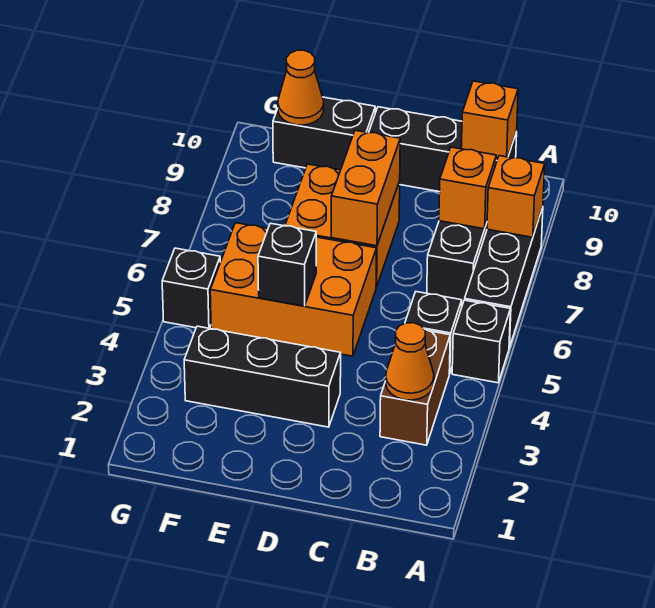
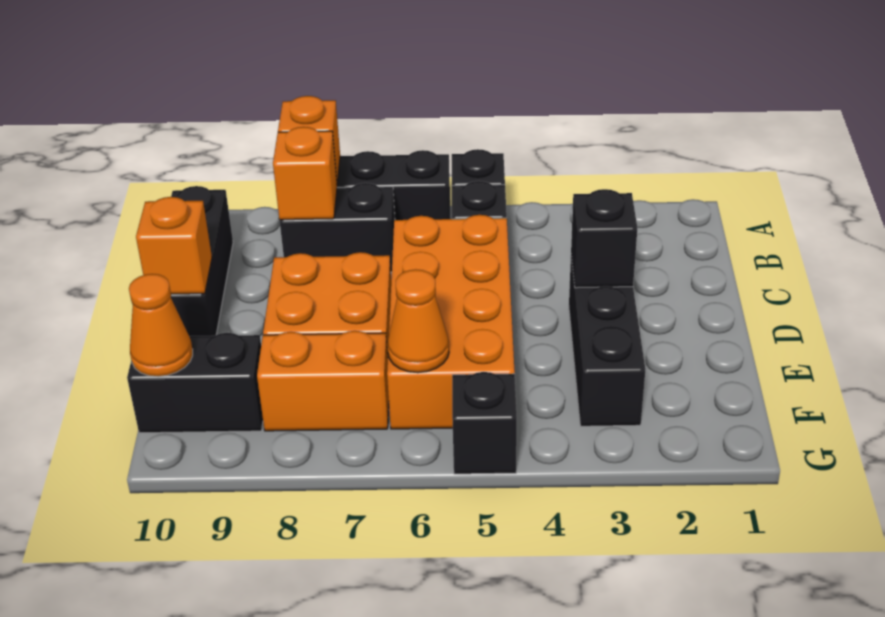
brown 1x2 brick [380,329,450,445] -> none
orange 1x1 cone [386,323,434,400] -> orange 1x1 cone moved to [387,269,449,373]
orange 1x1 brick [461,81,518,160] -> orange 1x1 brick moved to [136,197,212,294]
orange 2x3 brick [210,223,377,356] -> orange 2x4 brick [387,215,515,429]
orange 1x2 brick [331,130,400,246] -> orange 1x2 brick moved to [257,331,389,431]
black 1x1 brick [258,223,316,306] -> black 1x1 brick moved to [571,189,637,288]
black 1x2 brick [273,97,375,170] -> black 1x2 brick turned to [127,333,263,433]

